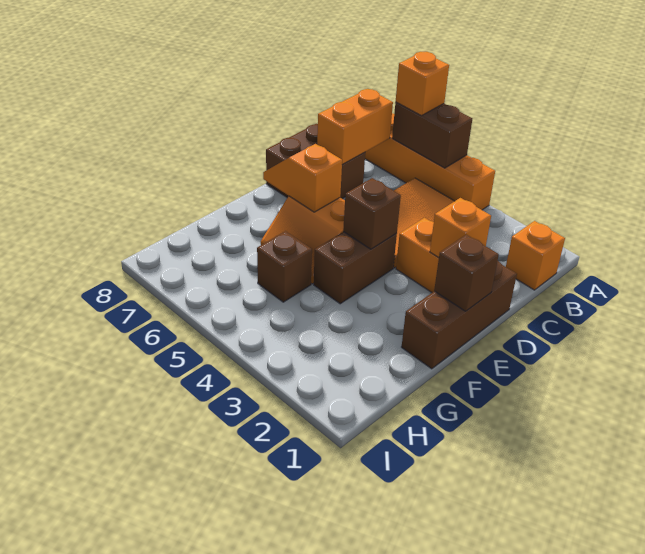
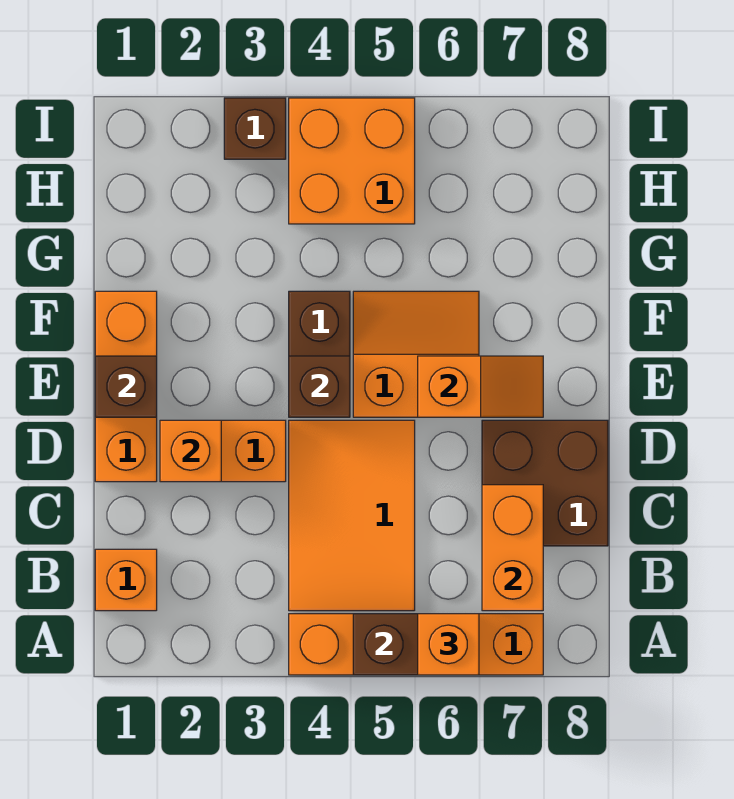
brown 1x3 brick [402,261,517,369] -> orange 1x3 brick [95,291,157,482]
brown 1x1 brick [257,231,312,302] -> brown 1x1 brick moved to [224,98,286,159]
none -> orange 2x2 brick [289,98,415,224]

